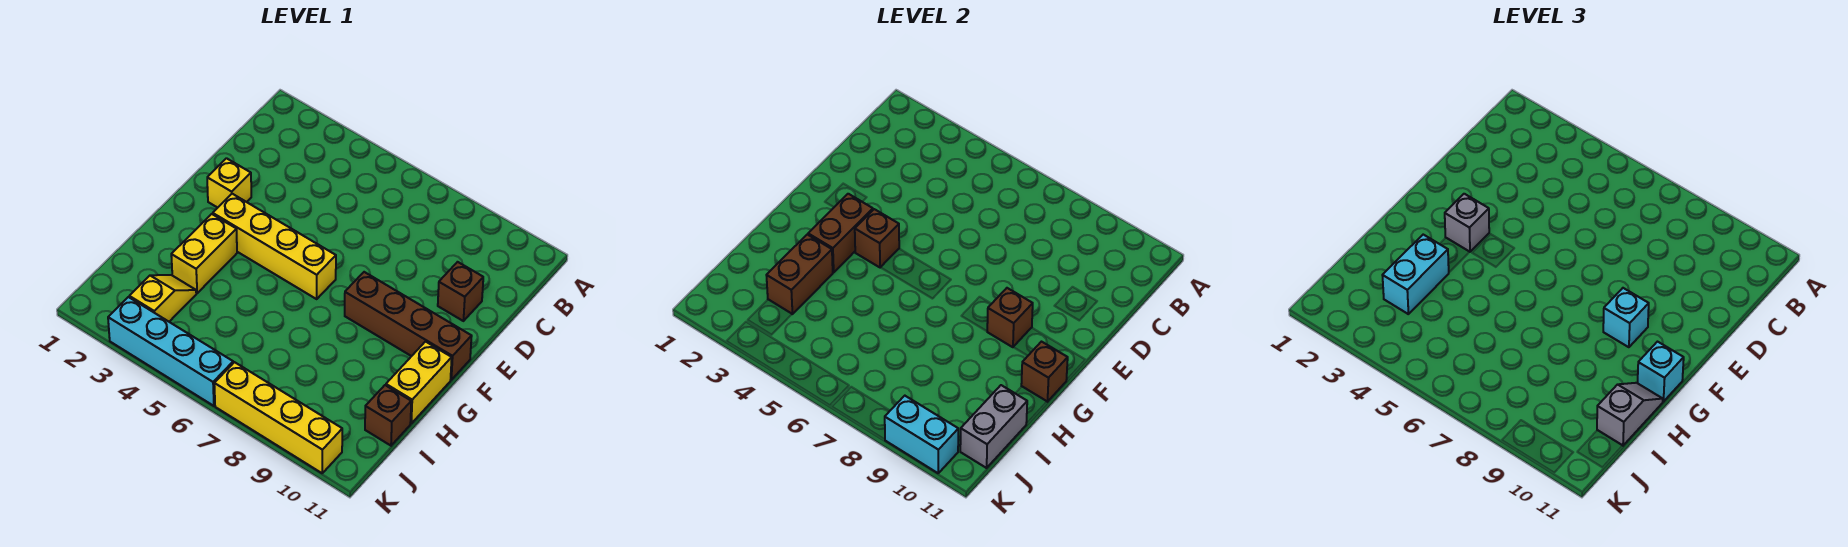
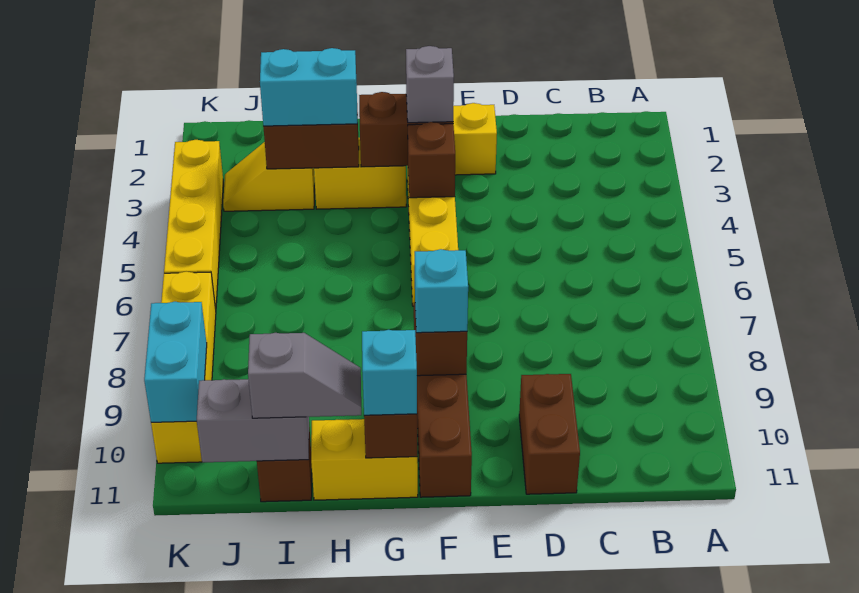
brown 1x1 brick [438,262,483,321] -> brown 1x2 brick [519,374,580,494]
yellow 1x2 slope [129,275,196,322] -> yellow 1x2 slope turned to [223,142,314,211]
cyan 1x4 brick [108,297,233,406] -> yellow 1x4 brick [164,140,223,309]

